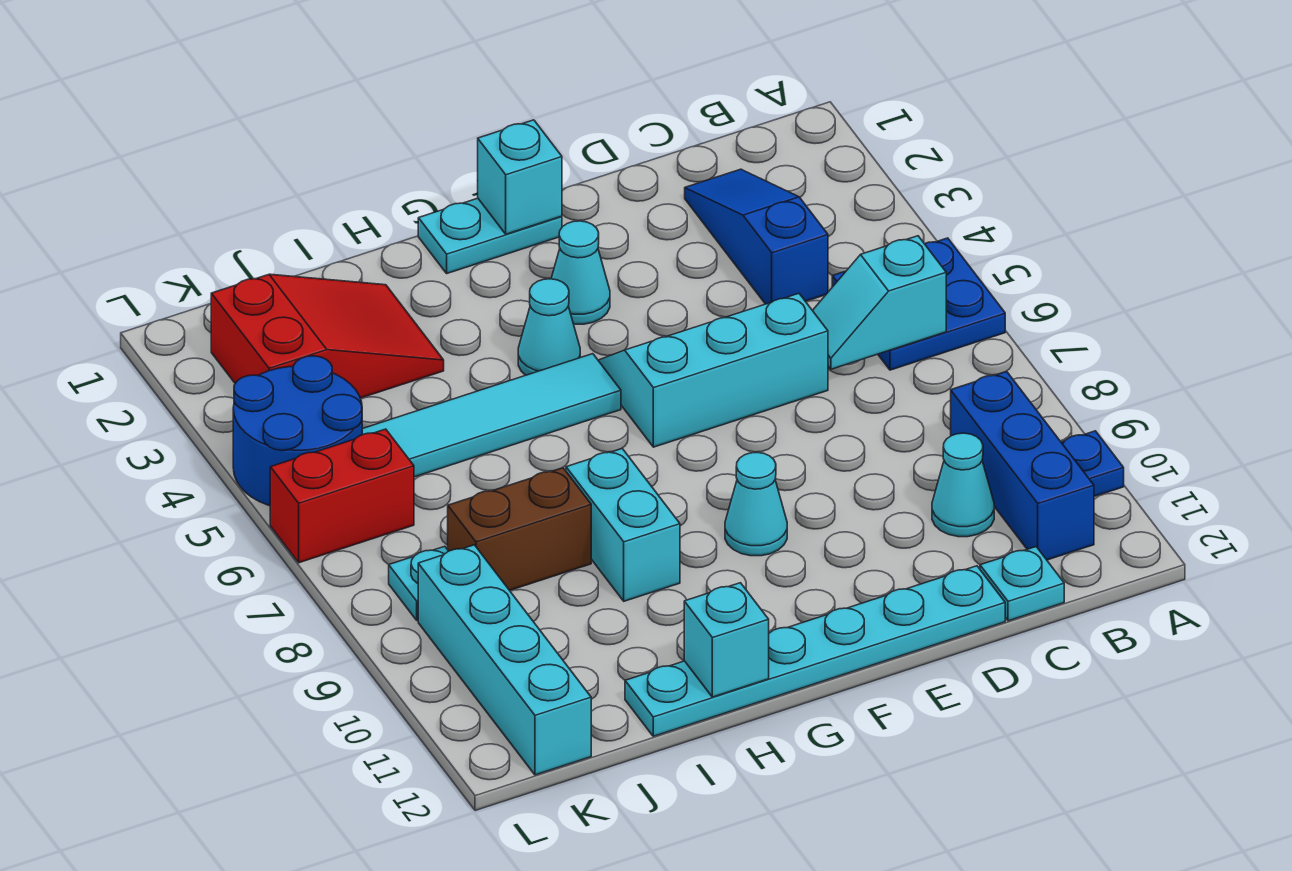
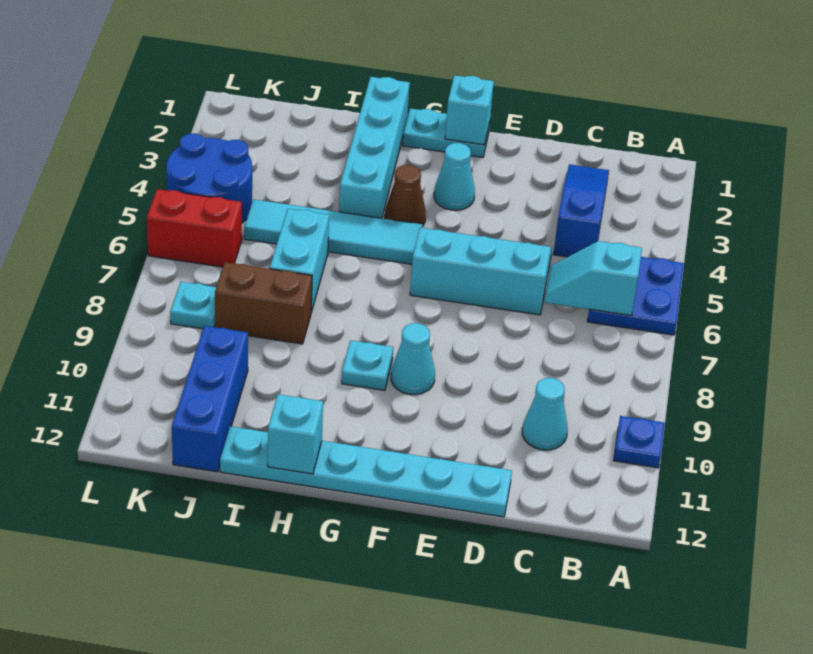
blue 1x3 brick [951,371,1094,560] -> blue 1x3 brick moved to [172,326,248,472]
cyan 1x1 plate [980,547,1064,621] -> cyan 1x1 plate moved to [342,340,393,390]
cyan 1x1 cone [518,279,580,375] -> brown 1x1 cone [385,165,426,226]
cyan 1x2 brick [566,449,680,601] -> cyan 1x2 brick moved to [270,209,329,312]
red 2x3 slope [211,274,444,398] -> none
cyan 1x4 brick [418,545,591,775] -> cyan 1x4 brick moved to [339,77,410,218]

